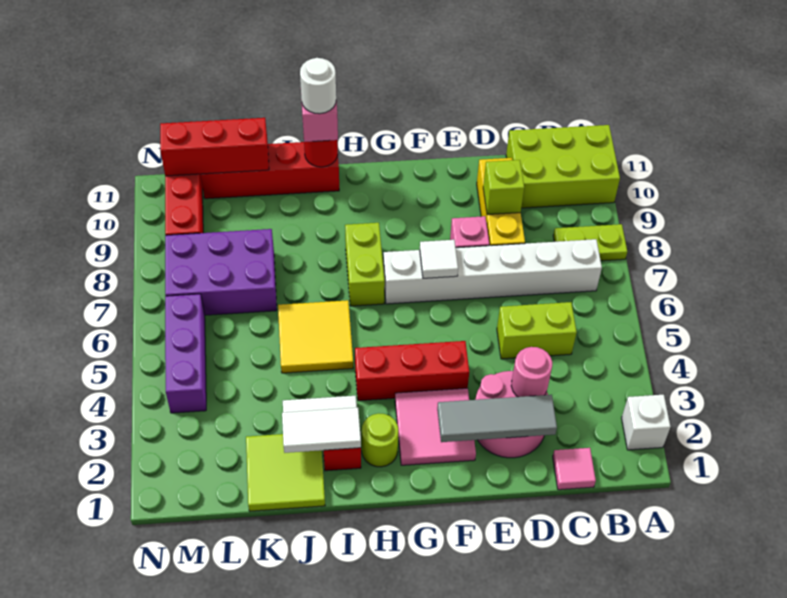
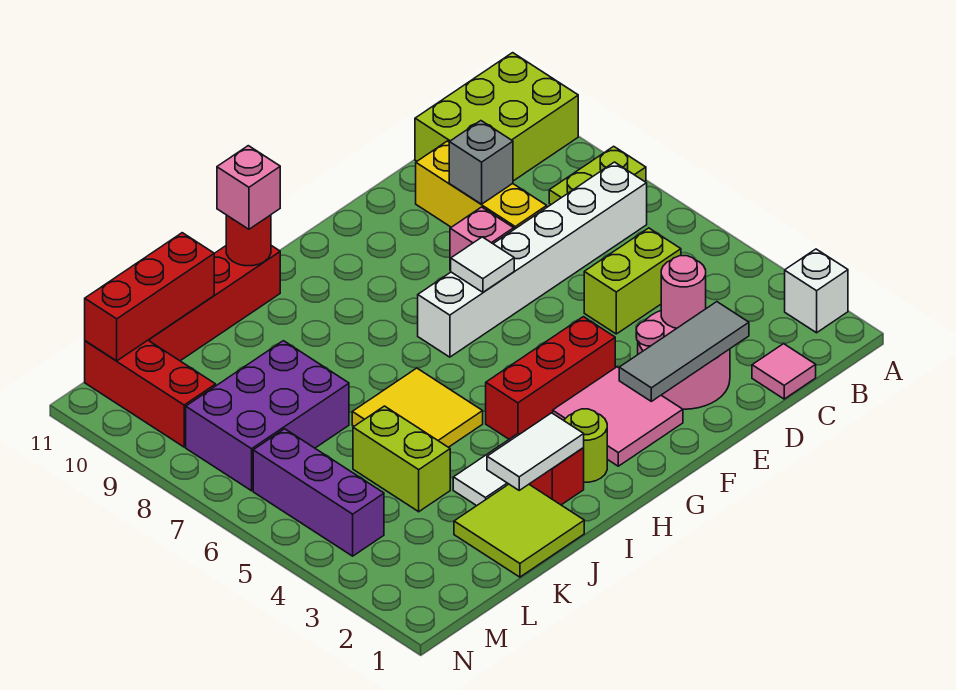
lime 1x1 brick [483,160,524,215] -> grey 1x1 brick [449,121,513,204]
lime 1x2 brick [345,223,385,306] -> lime 1x2 brick moved to [353,406,450,512]
white 1x1 round brick [300,58,336,114] -> none

